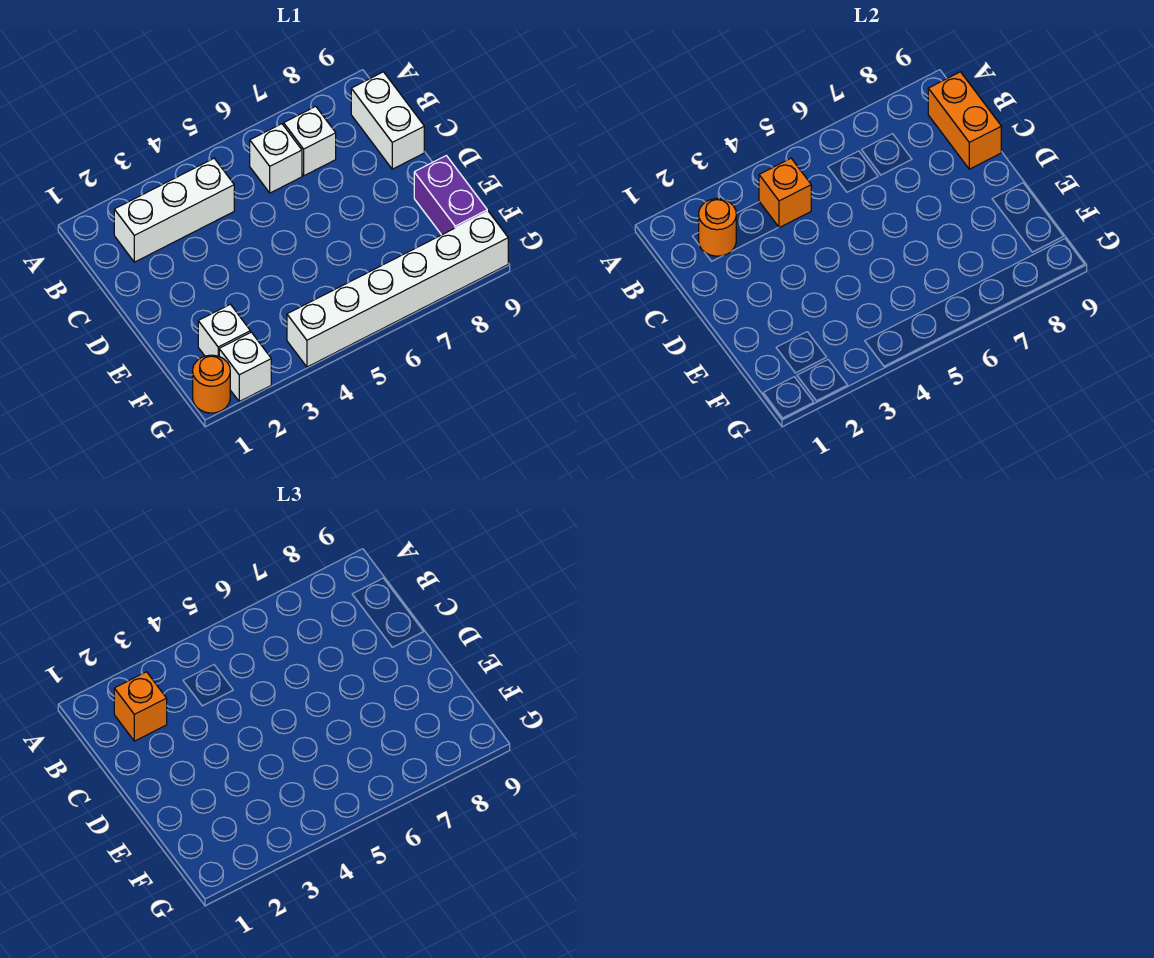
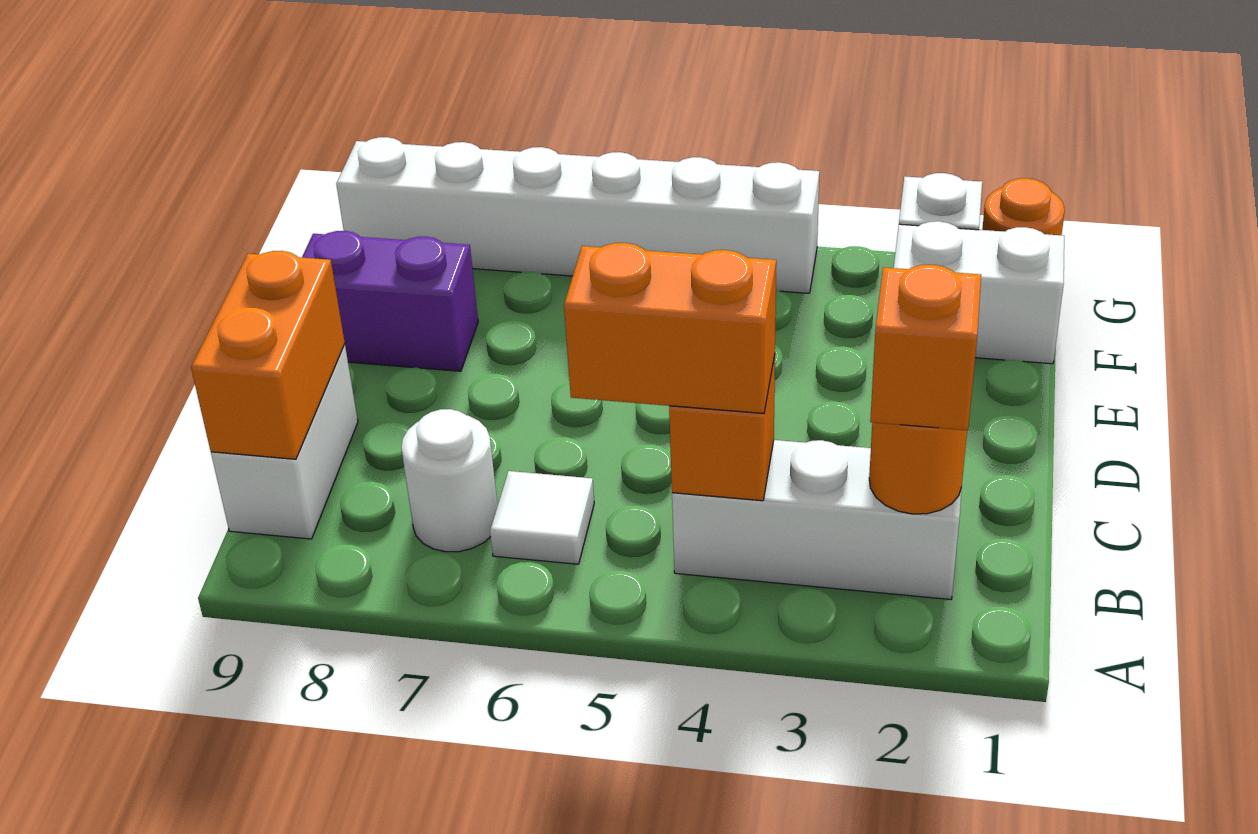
none -> orange 1x2 brick [564,243,776,413]
white 1x1 brick [250,124,302,193] -> white 1x1 tile [490,471,594,564]
white 1x1 brick [284,106,336,176] -> white 1x1 round brick [401,409,497,552]
purple 1x2 brick [414,156,487,235] -> purple 1x2 brick turned to [302,231,478,371]
white 1x1 brick [198,304,250,356] -> white 1x2 brick [894,221,1064,364]

